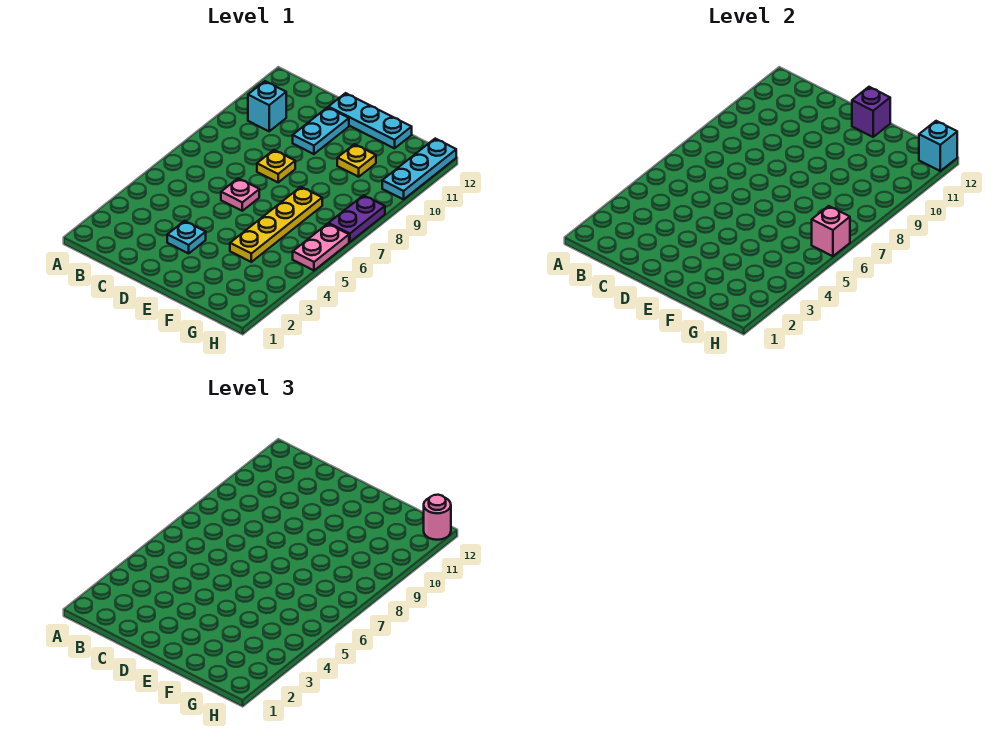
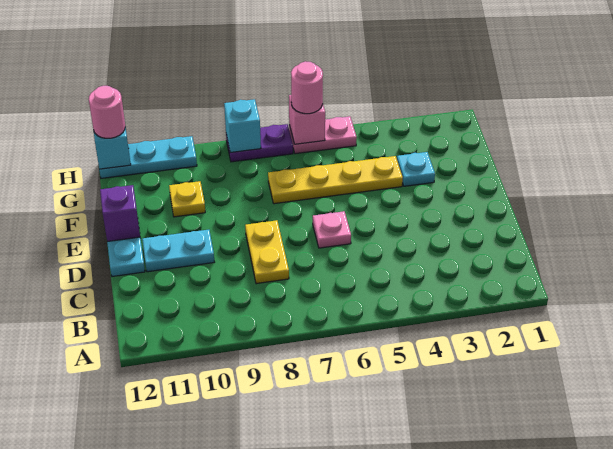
cyan 1x1 brick [248,81,286,131] -> cyan 1x1 brick moved to [224,99,261,153]
cyan 1x1 plate [167,221,206,253] -> cyan 1x1 plate moved to [397,152,435,186]
yellow 1x1 plate [257,150,295,182] -> yellow 1x2 plate [245,220,289,284]
none -> pink 1x1 round brick [291,61,323,114]

